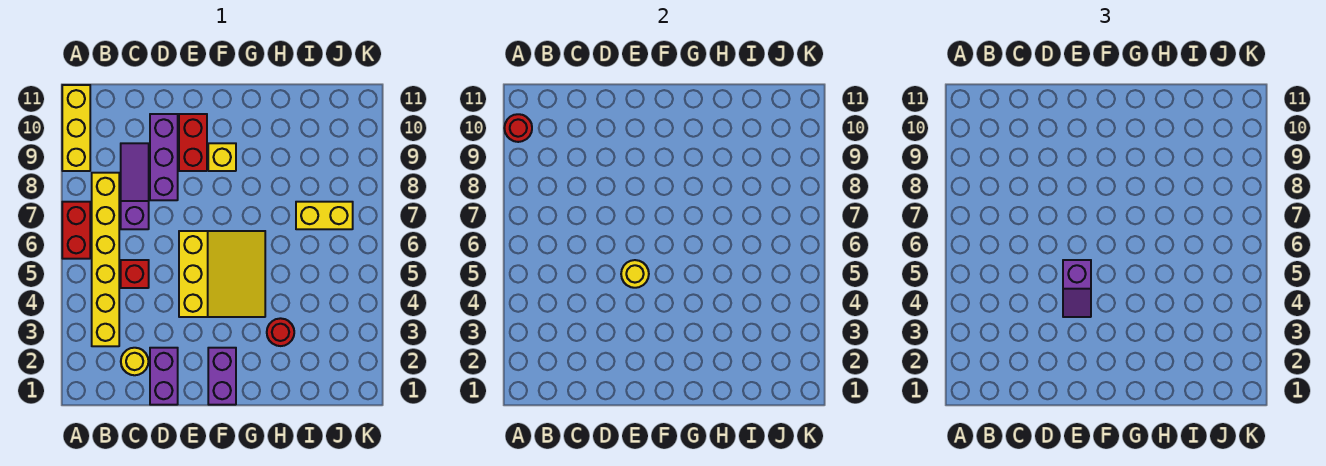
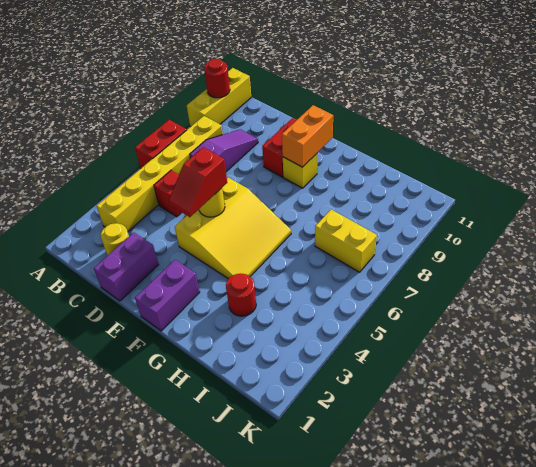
purple 1x3 brick [150,114,178,200] -> none
purple 1x2 slope [1063,260,1091,317] -> red 1x2 slope [169,147,227,217]
none -> orange 1x2 brick [282,105,333,167]

